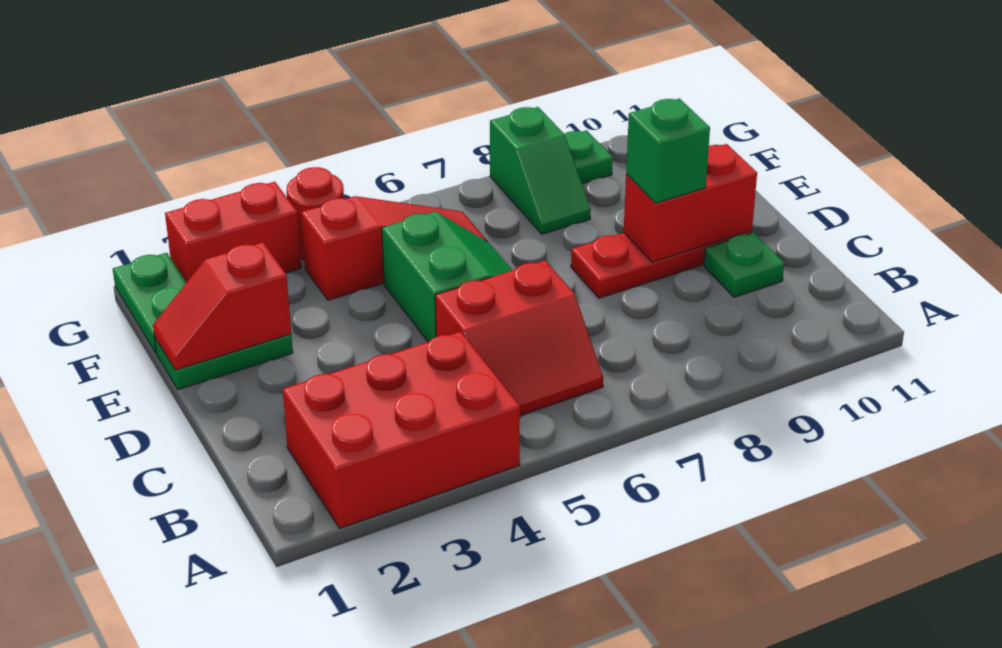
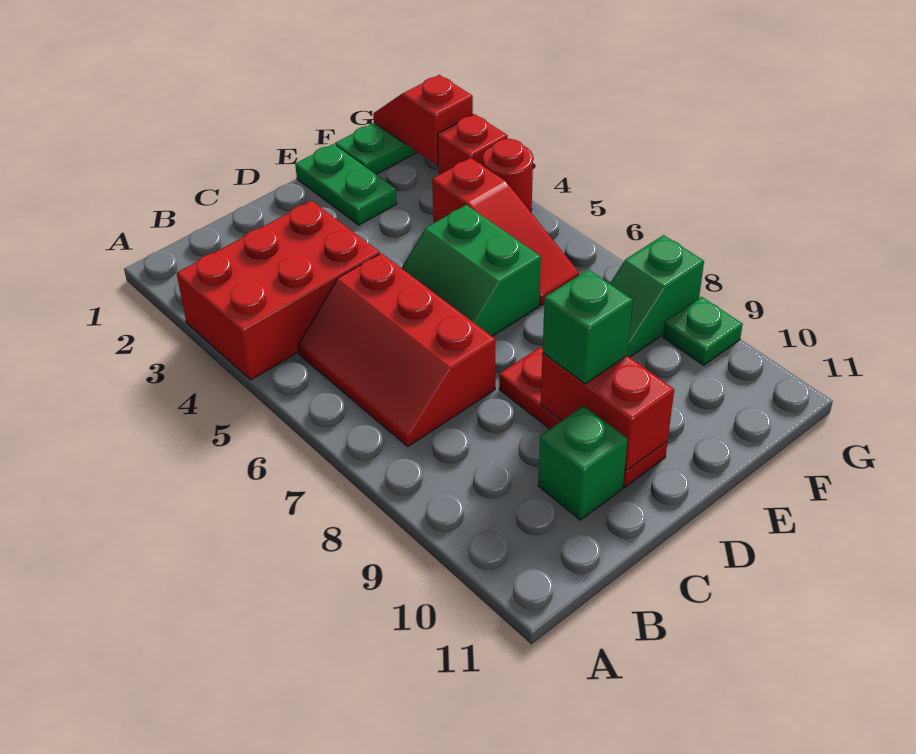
red 2x3 brick [283,332,520,528] -> red 2x3 brick turned to [177,201,380,380]
red 2x2 slope [435,260,603,416] -> red 2x3 slope [298,253,495,446]
green 1x1 plate [704,233,784,297] -> green 1x1 brick [538,406,628,520]
green 2x2 slope [382,211,512,342] -> green 2x2 slope turned to [402,205,541,336]
red 1x2 slope [153,242,291,370] -> red 1x2 slope moved to [373,75,473,165]
red 1x2 brick [165,182,301,282] -> red 1x1 brick [438,114,508,175]

